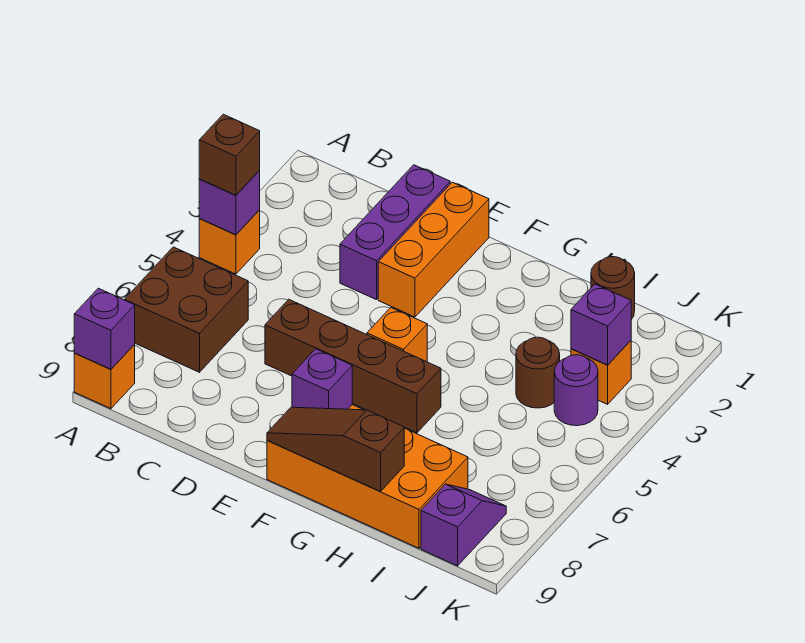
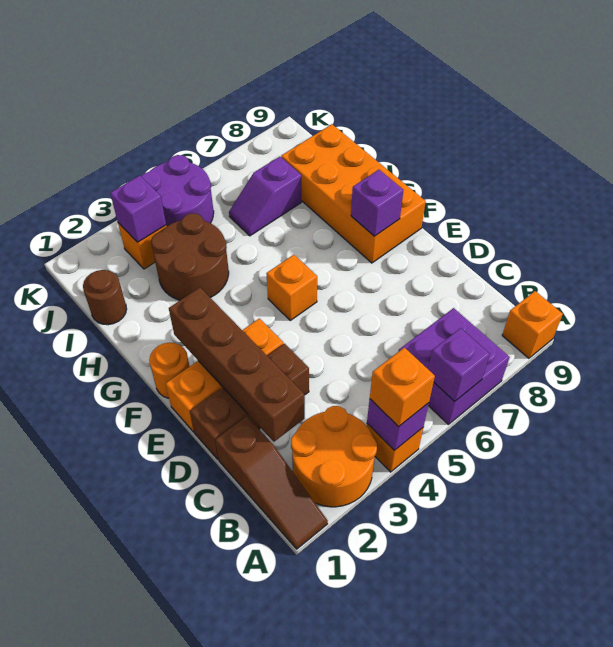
none -> orange 2x2 round brick [291,406,377,507]
brown 1x1 brick [199,114,260,195] -> orange 1x1 brick [370,348,435,427]
brown 2x2 brick [125,247,248,372] -> purple 2x2 brick [398,308,510,424]
purple 1x1 brick [74,288,135,369] -> purple 1x1 brick moved to [428,328,490,401]
purple 1x3 brick [340,165,450,300] -> brown 1x3 brick [190,344,309,460]
brown 1x4 brick [265,299,441,433] -> brown 1x4 brick moved to [169,288,305,442]
none -> orange 1x1 round brick [149,343,190,398]
brown 1x3 slope [267,407,404,491] -> brown 1x3 slope moved to [215,416,328,549]
brown 1x1 round brick [516,337,560,408] -> brown 2x2 round brick [151,213,229,300]
purple 1x1 round brick [554,355,598,426] -> purple 2x2 round brick [141,155,214,226]
purple 1x2 slope [421,484,506,566] -> purple 1x2 slope moved to [229,157,302,236]

